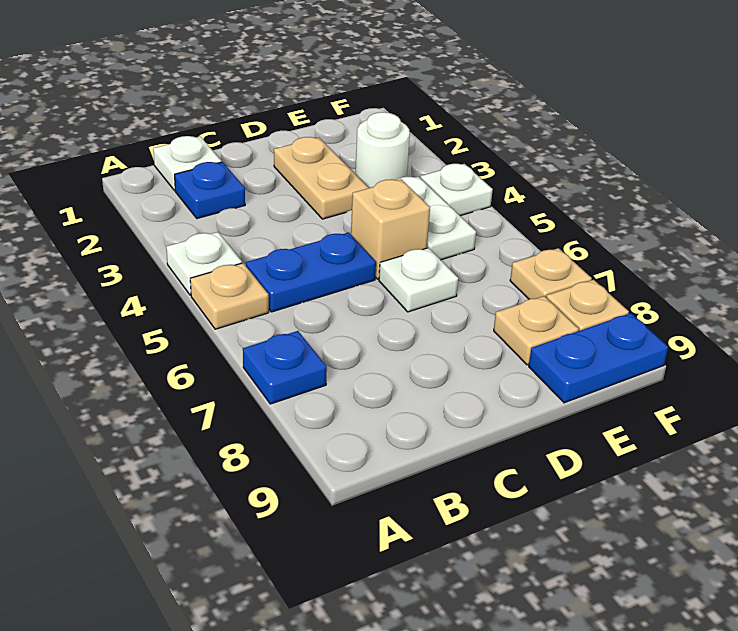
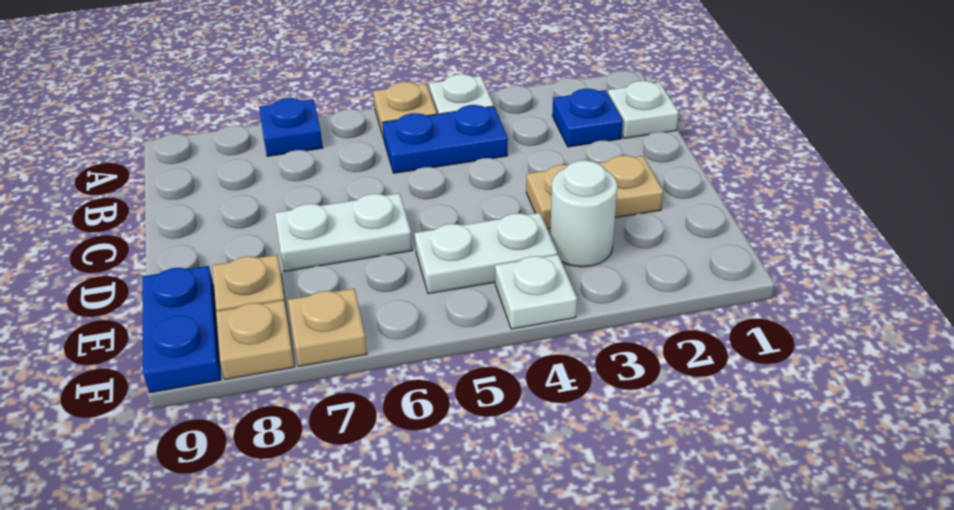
blue 1x2 plate [246,232,376,312] -> blue 1x2 plate turned to [382,105,508,173]
tan 1x1 brick [351,179,430,279] -> none
white 1x1 plate [379,248,458,312] -> white 1x2 plate [275,193,412,272]

